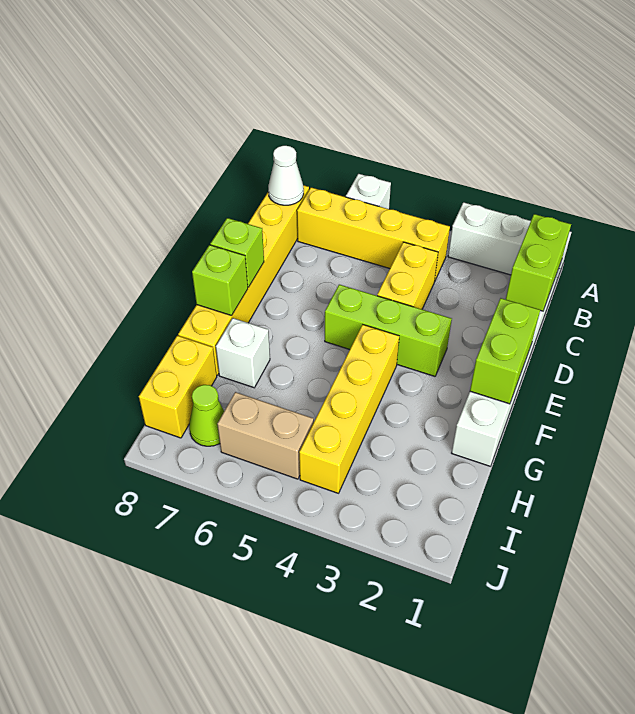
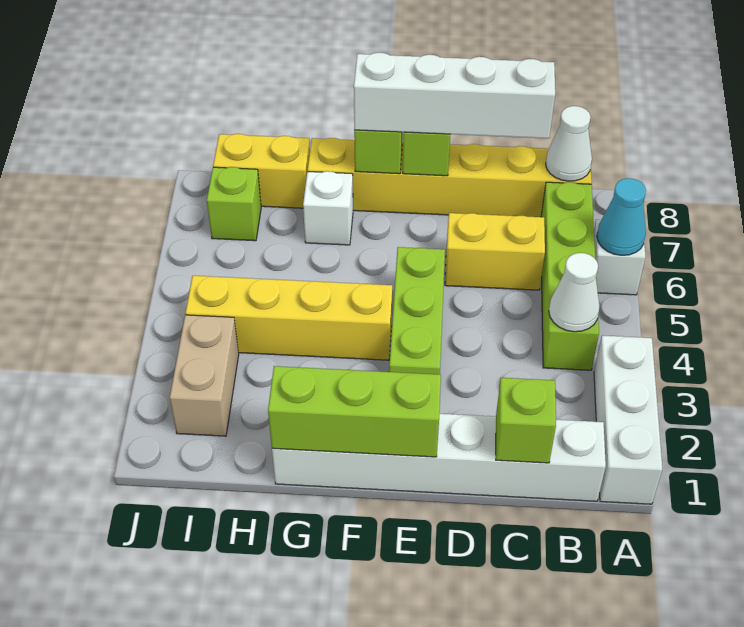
none -> cyan 1x1 cone [597,178,646,255]
lime 1x2 brick [506,214,571,311] -> lime 1x1 brick [496,378,556,463]
yellow 1x4 brick [297,188,450,282] -> lime 1x4 brick [541,182,599,370]
none -> white 1x1 cone [549,253,599,332]
yellow 1x2 brick [377,242,438,309] -> yellow 1x2 brick moved to [445,213,545,290]
none -> white 1x4 brick [354,53,555,138]
lime 1x2 brick [470,298,540,404] -> lime 1x3 brick [268,366,441,457]
tan 1x2 brick [217,392,314,479] -> tan 1x2 brick moved to [170,315,239,436]
lime 1x1 cone [189,385,224,446] -> lime 1x1 brick [207,167,261,241]

